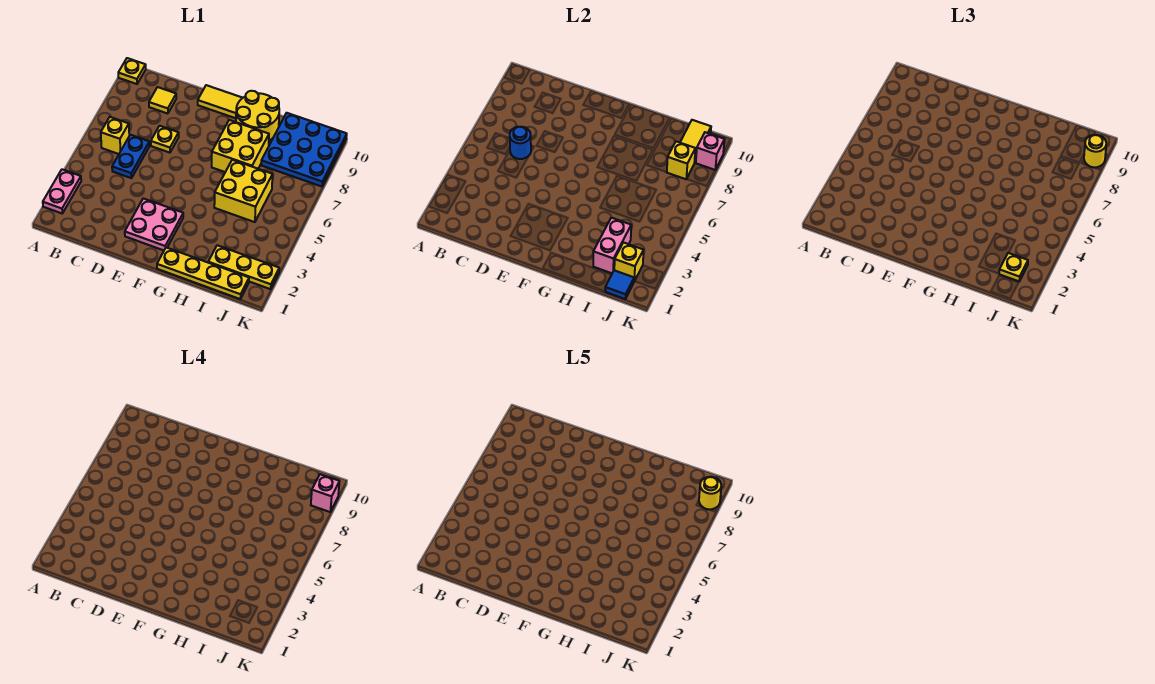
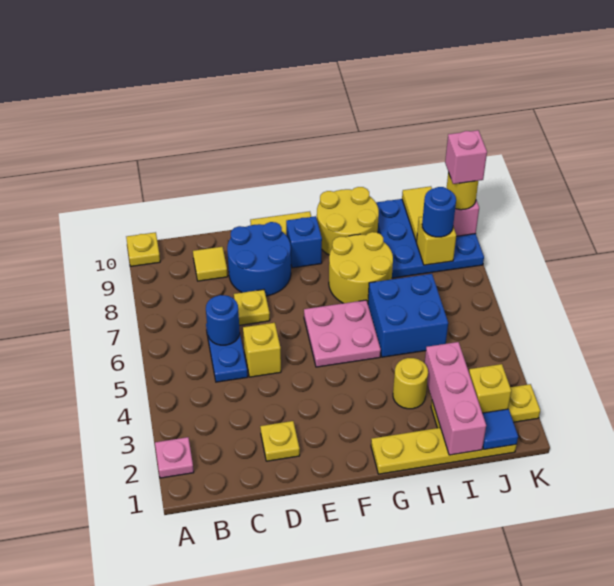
pink 1x2 plate [43,169,81,213] -> pink 1x1 plate [155,437,194,478]
yellow 1x1 brick [101,117,129,154] -> yellow 1x1 brick moved to [243,323,281,377]
none -> blue 2x2 round brick [227,222,291,296]
pink 2x2 plate [125,198,183,250] -> pink 2x2 plate moved to [304,300,381,367]
none -> blue 1x1 brick [286,216,322,268]
yellow 2x2 brick [212,120,269,172] -> yellow 2x2 round brick [329,232,393,303]
yellow 2x2 brick [214,160,273,222] -> blue 2x2 brick [368,274,448,357]
pink 1x2 brick [593,218,631,273] -> pink 1x3 brick [425,342,486,455]
yellow 1x1 plate [999,253,1028,281] -> yellow 1x1 plate moved to [260,421,300,461]
none -> blue 1x1 round brick [422,187,456,237]
yellow 1x1 round brick [699,477,721,509] -> yellow 1x1 round brick moved to [393,358,428,409]

